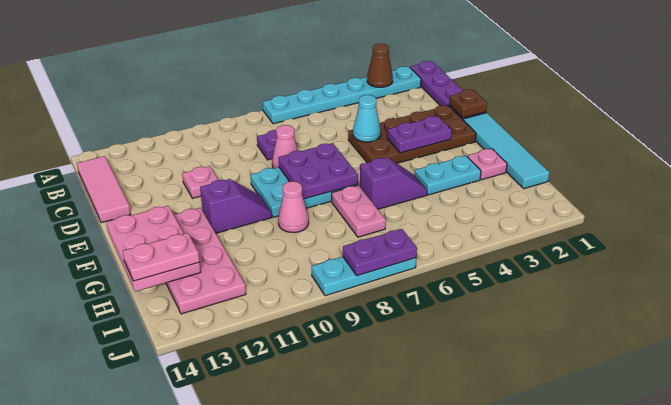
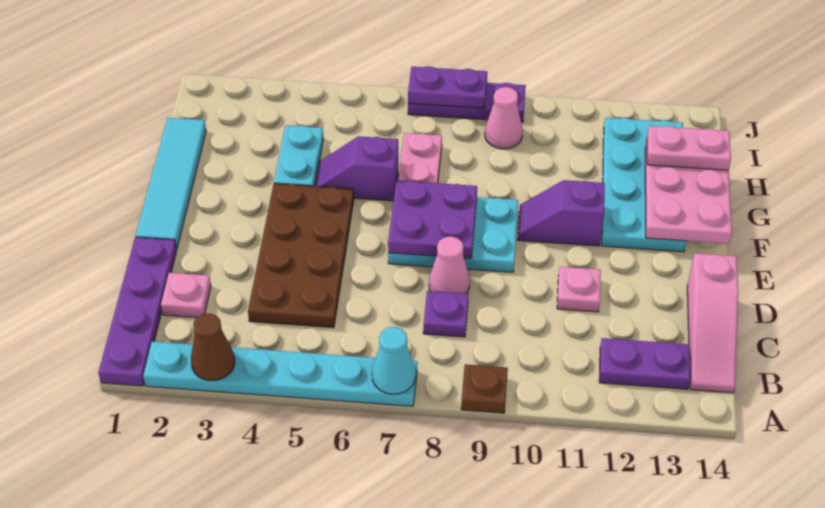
pink 1x3 tile [77,156,131,223] -> pink 1x3 slope [687,253,738,393]
brown 1x1 plate [449,89,487,118] -> brown 1x1 plate moved to [461,364,508,413]
brown 2x4 plate [348,105,476,163] -> brown 2x4 plate turned to [248,184,354,328]
cyan 1x1 cone [353,95,381,142] -> cyan 1x1 cone moved to [372,327,415,394]
purple 1x2 plate [387,116,452,153] -> purple 1x2 plate moved to [599,338,690,389]
pink 2x4 plate [166,208,246,314] -> cyan 2x4 plate [602,118,686,252]
pink 1x1 plate [467,149,507,180] -> pink 1x1 plate moved to [161,273,211,318]
cyan 1x2 plate [414,156,481,195] -> cyan 1x2 plate turned to [274,125,323,186]
pink 1x1 cone [278,181,309,233] -> pink 1x1 cone moved to [485,87,523,149]
cyan 1x3 plate [312,257,416,296] -> purple 1x3 plate [408,83,526,122]

